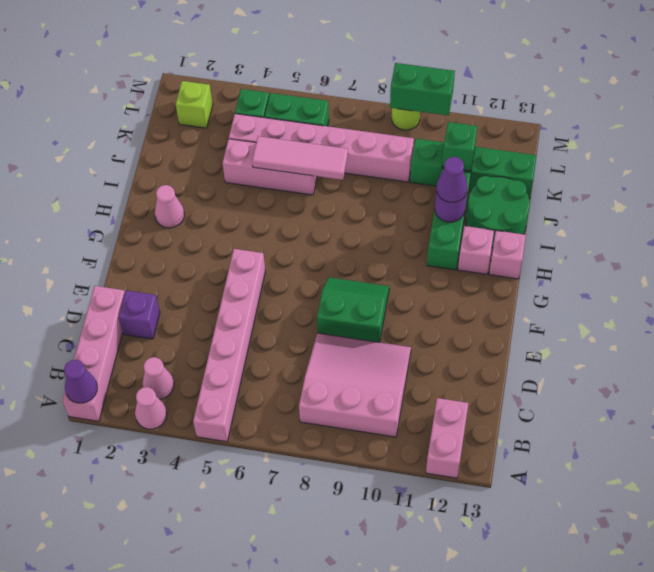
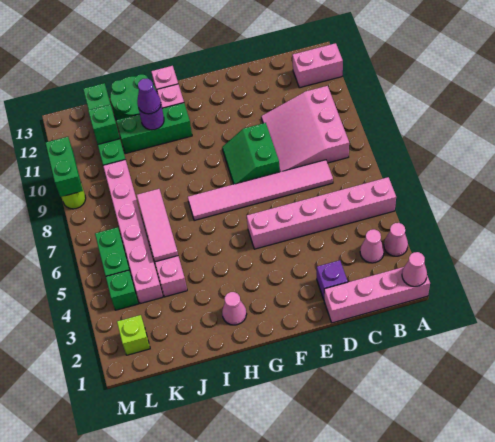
purple 1x1 cone [64,360,97,403] -> pink 1x1 cone [402,252,427,287]
none -> pink 1x6 tile [188,160,333,221]

